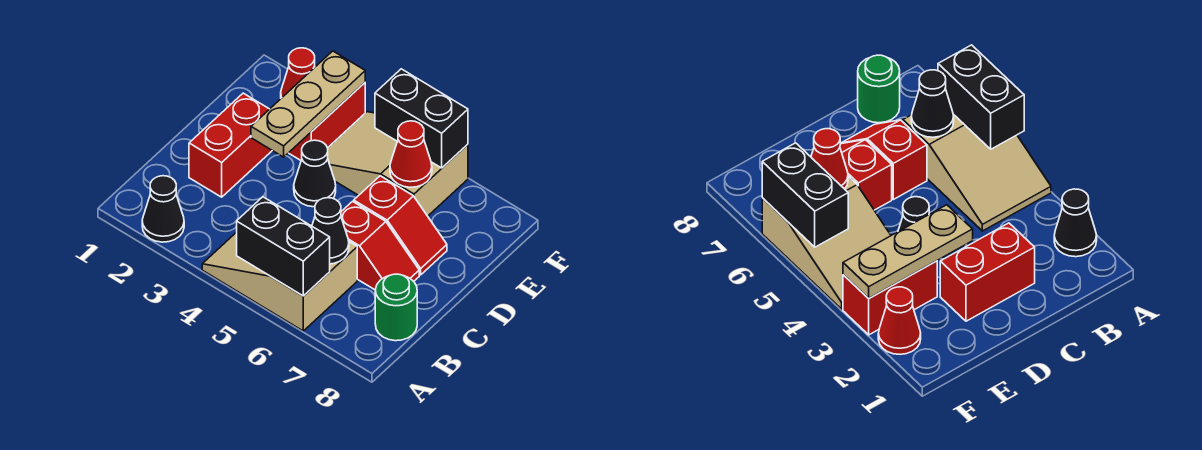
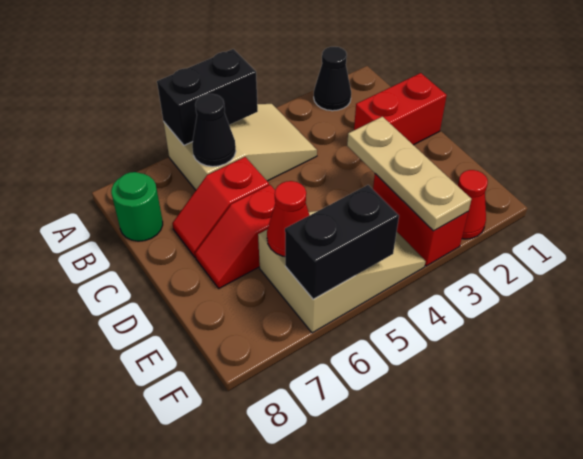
red 1x2 brick [189,93,272,197] -> red 1x2 brick turned to [354,73,447,145]
black 1x1 cone [294,140,336,207] -> none

